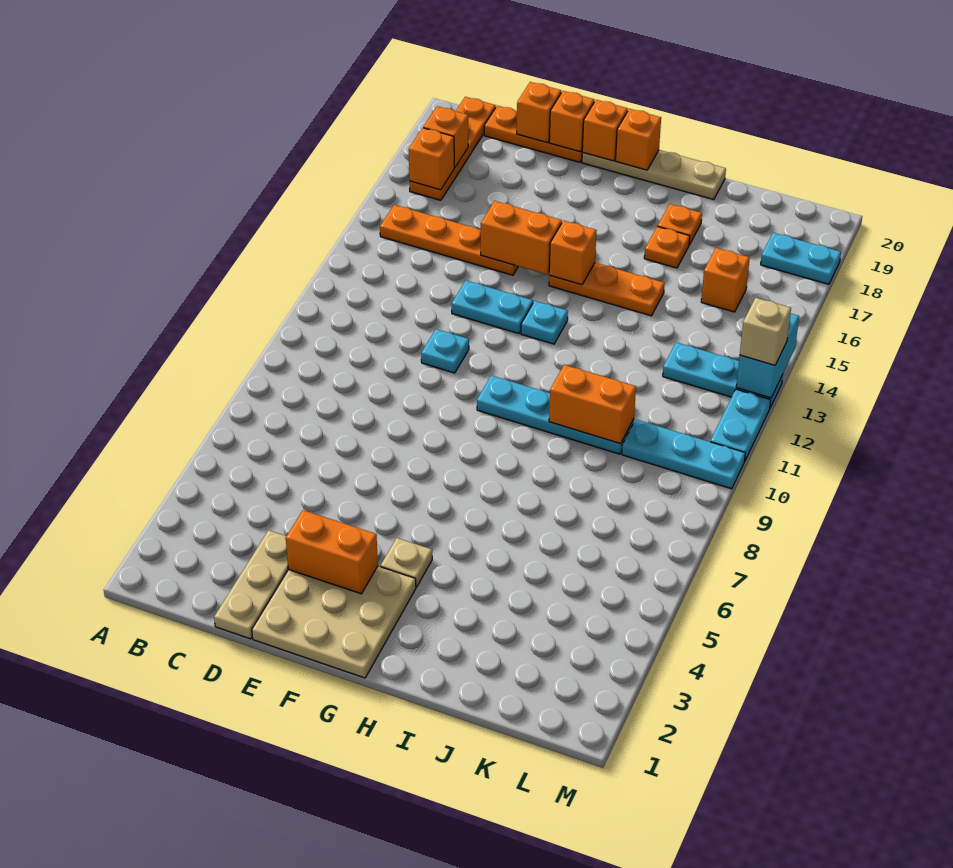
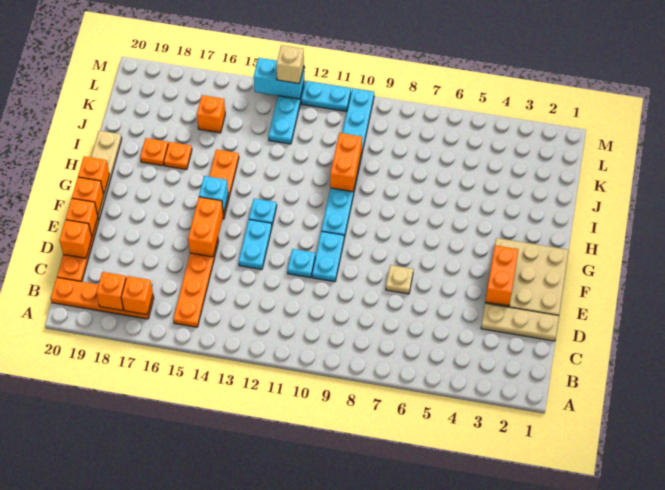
tan 1x1 plate [381,538,432,587] -> tan 1x1 plate moved to [386,265,413,294]
orange 1x1 brick [549,221,597,285] -> cyan 1x1 brick [199,176,228,214]
cyan 1x2 plate [761,233,841,284] -> cyan 1x2 plate moved to [312,231,344,282]

